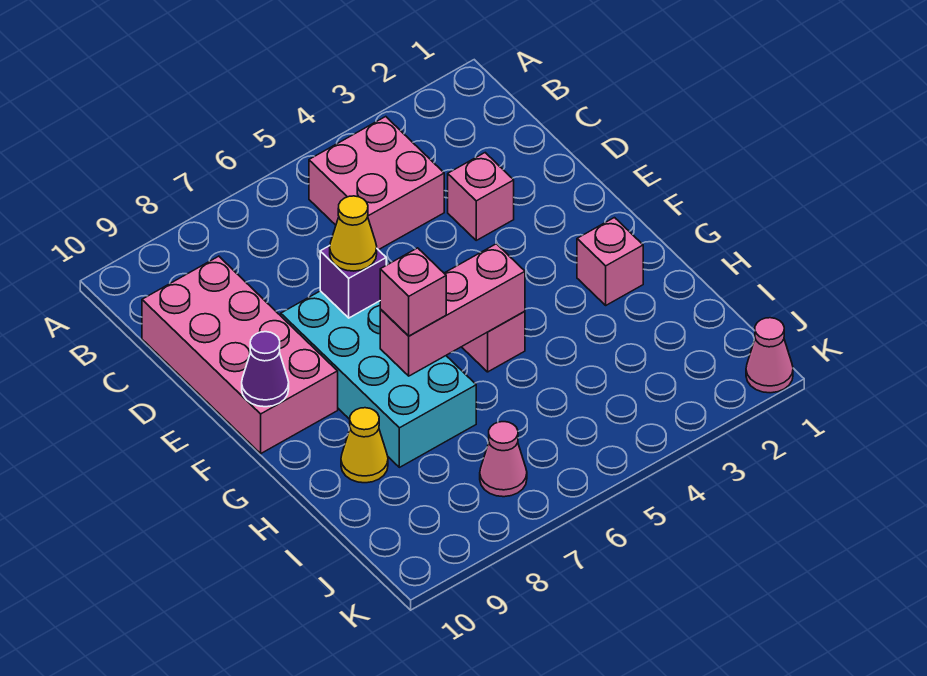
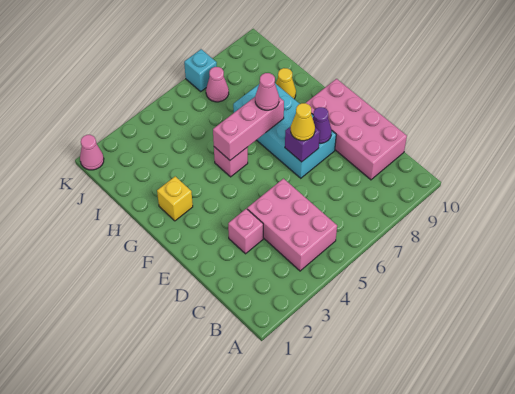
pink 2x2 brick [309,117,444,250] -> pink 2x3 brick [247,179,337,271]
purple 1x1 cone [242,332,289,407] -> purple 1x1 cone moved to [313,107,332,143]
pink 1x1 brick [577,218,643,305] -> yellow 1x1 brick [157,176,193,221]
pink 1x1 brick [380,248,446,336] -> pink 1x1 cone [255,73,279,110]
none -> cyan 1x1 brick [184,49,217,91]

